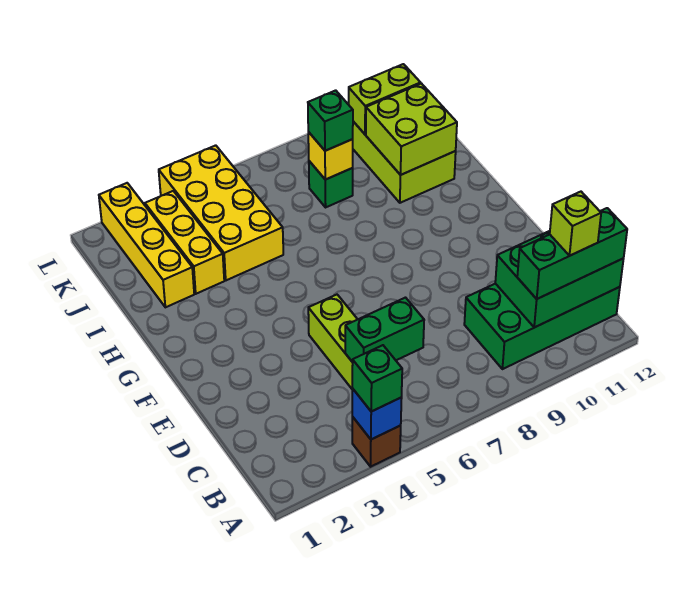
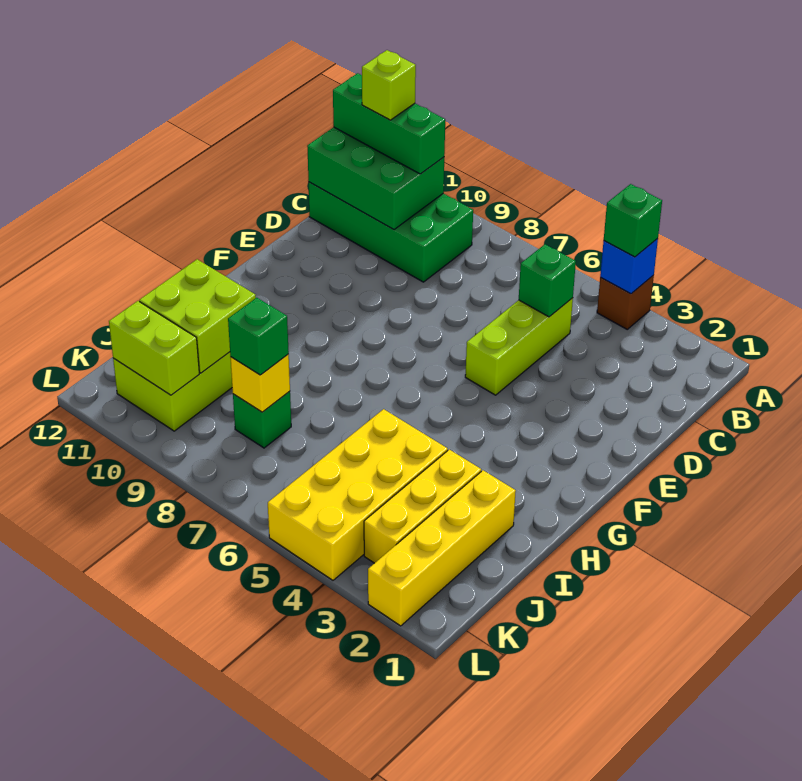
green 1x2 brick [345,298,424,362] -> green 1x1 brick [519,244,576,317]

